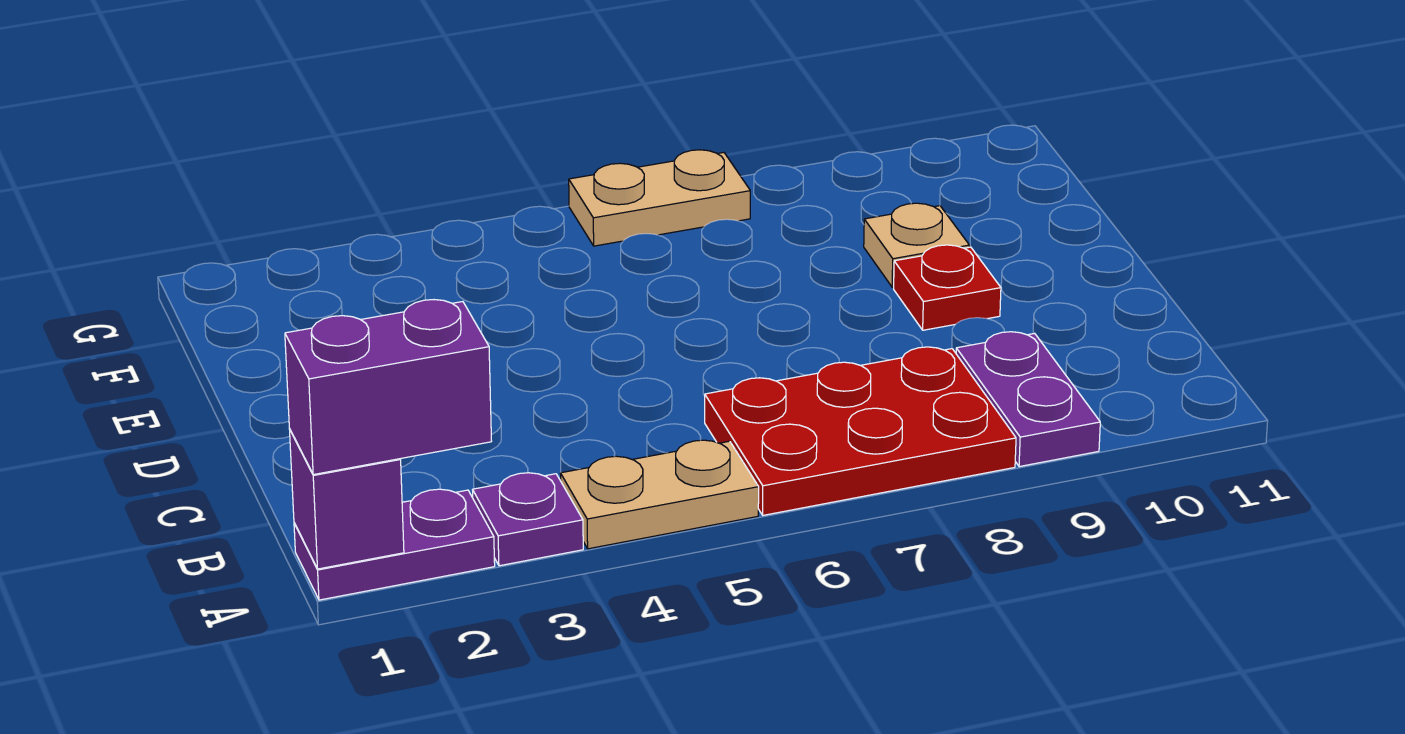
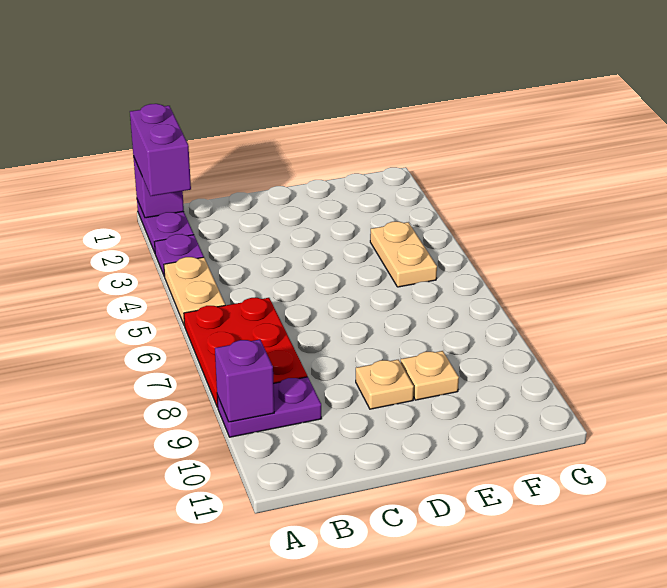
none -> purple 1x1 brick [215,340,274,422]
red 1x1 plate [894,245,1001,330] -> tan 1x1 plate [356,360,414,409]
tan 1x2 plate [569,150,750,246] -> tan 1x2 plate moved to [370,222,437,287]

